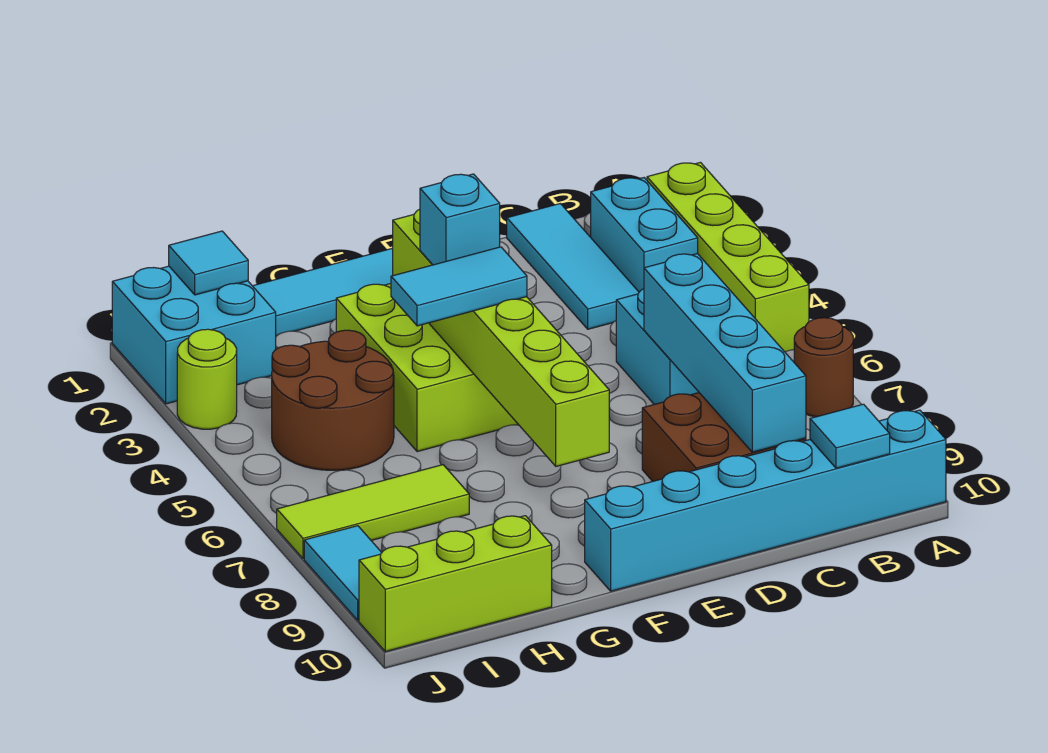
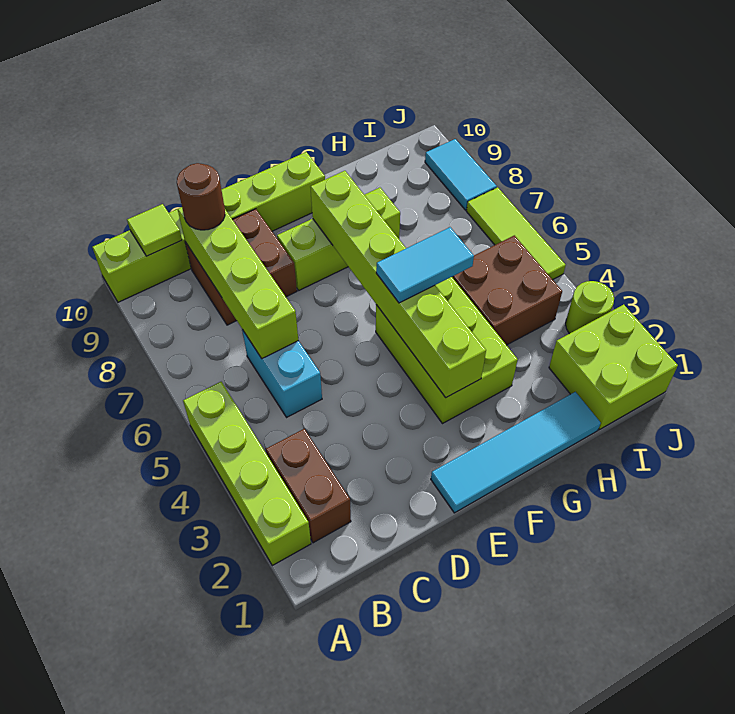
brown 1x1 round brick [794,318,853,417] -> brown 1x1 round brick moved to [177,163,225,230]
cyan 1x6 brick [585,410,946,591] -> lime 1x6 brick [92,152,325,302]
cyan 1x2 brick [591,178,698,292] -> brown 1x2 brick [266,429,351,543]
cyan 1x1 tile [810,404,890,468] -> lime 1x1 tile [127,204,182,256]
cyan 1x3 tile [507,204,639,329] -> none
cyan 1x4 brick [644,254,806,452] -> lime 1x4 brick [178,207,298,358]
cyan 1x1 brick [420,174,500,265] -> none
brown 2x2 round brick [272,330,394,470] -> brown 2x2 brick [452,235,562,345]
lime 1x3 tile [277,465,469,559] -> lime 1x3 tile turned to [466,187,566,280]
lime 1x3 brick [359,516,552,652] -> lime 1x3 brick moved to [277,188,400,290]
cyan 2x2 brick [112,266,276,404] -> lime 2x2 brick [549,305,678,430]
cyan 1x1 tile [169,231,248,295] -> none

